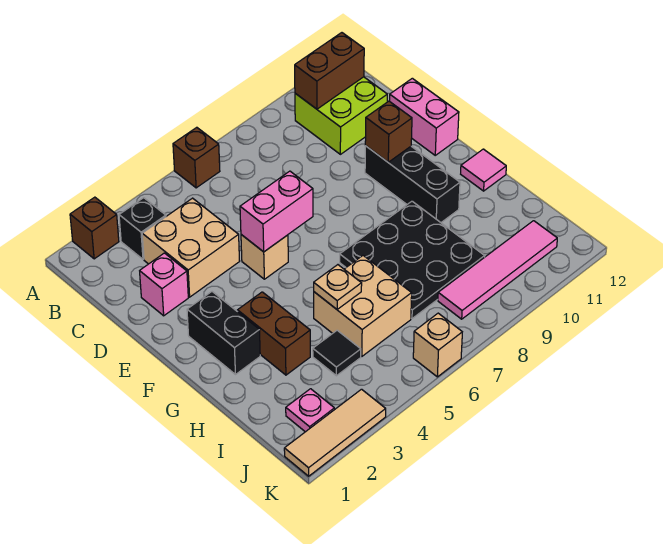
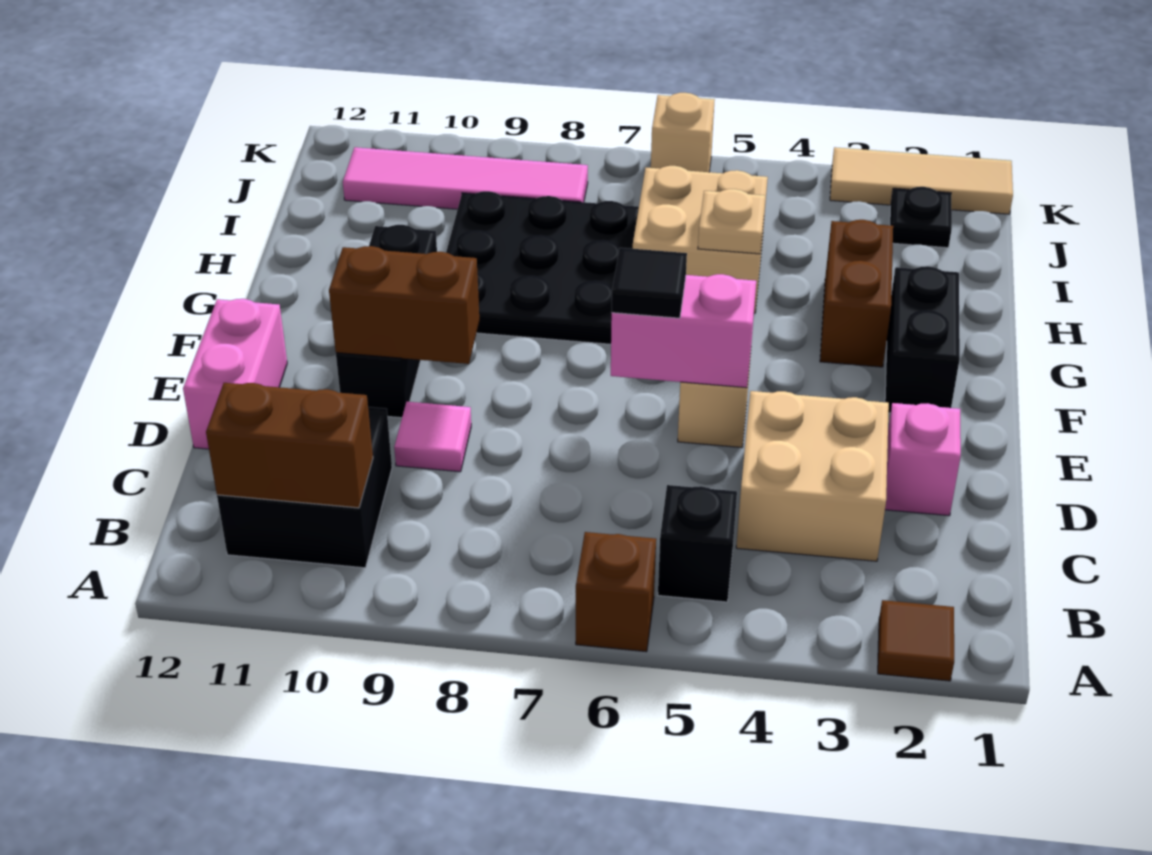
brown 1x1 brick [70,197,119,259] -> brown 1x1 tile [878,600,954,681]
black 1x1 brick [119,198,166,259] -> black 1x1 brick moved to [658,485,737,602]
lime 2x2 brick [295,77,387,154] -> black 2x2 brick [217,407,392,568]
brown 1x1 brick [365,101,412,162] -> brown 1x2 brick [329,246,479,364]
pink 1x1 tile [461,149,506,191] -> pink 1x1 tile moved to [394,402,471,472]
black 1x1 tile [313,330,361,376] -> black 1x1 tile moved to [612,248,687,318]
pink 1x1 plate [286,389,334,432] -> black 1x1 plate [890,187,952,248]

